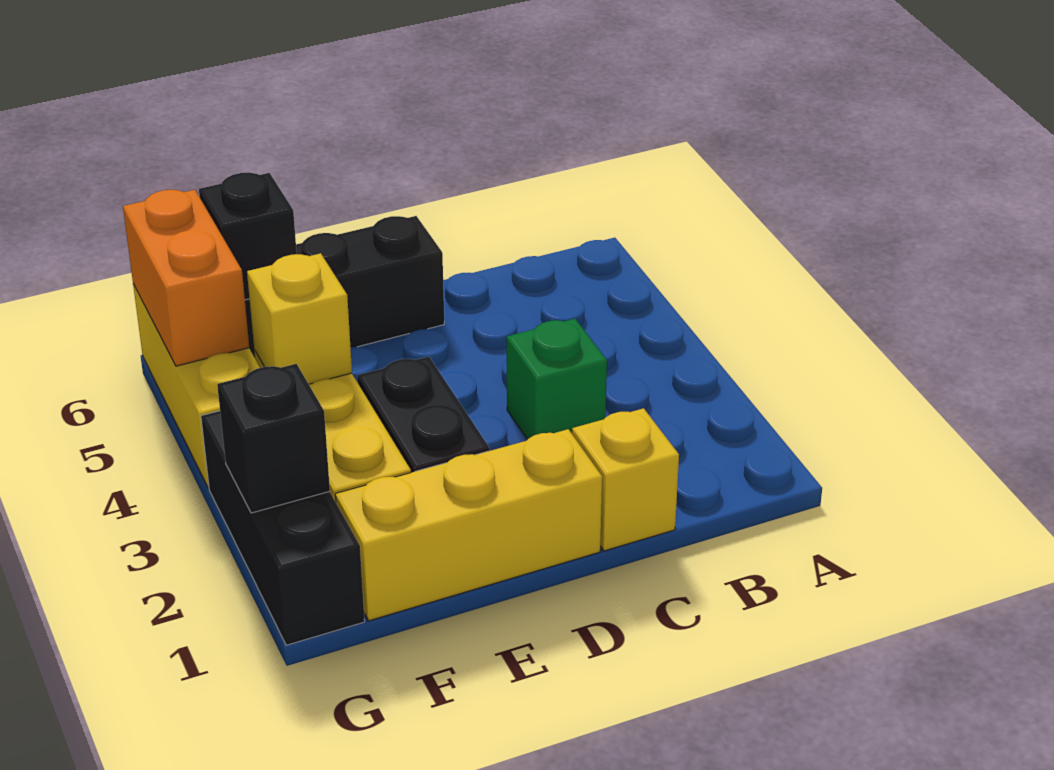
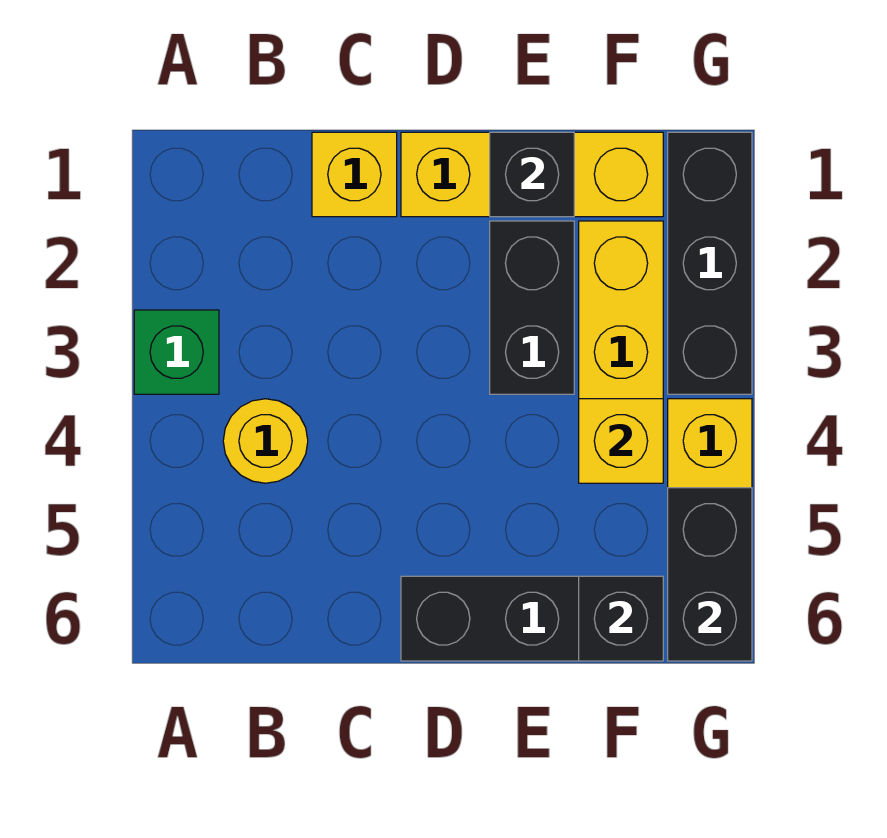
none -> yellow 1x1 round brick [223,399,308,483]
green 1x1 brick [506,319,607,439] -> green 1x1 brick moved to [134,310,219,394]
black 1x1 brick [217,364,330,513] -> black 1x1 brick moved to [490,132,574,217]
orange 1x2 brick [123,190,249,366] -> black 1x2 brick [668,488,752,661]

